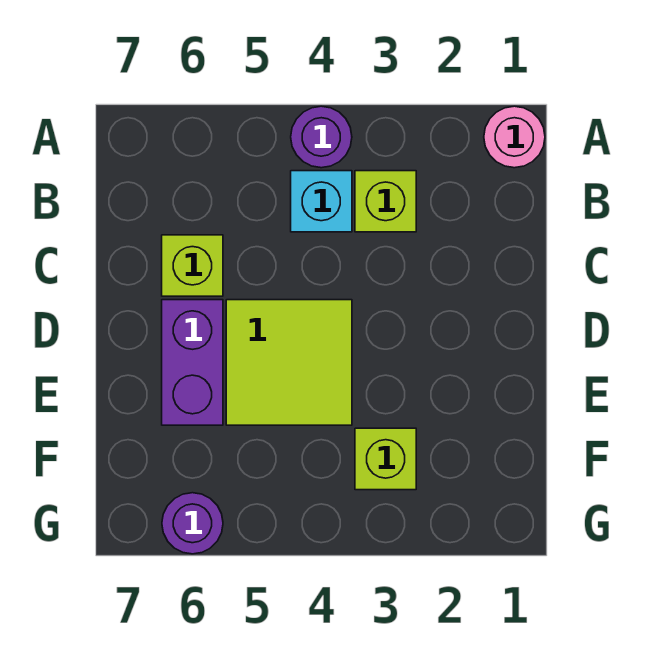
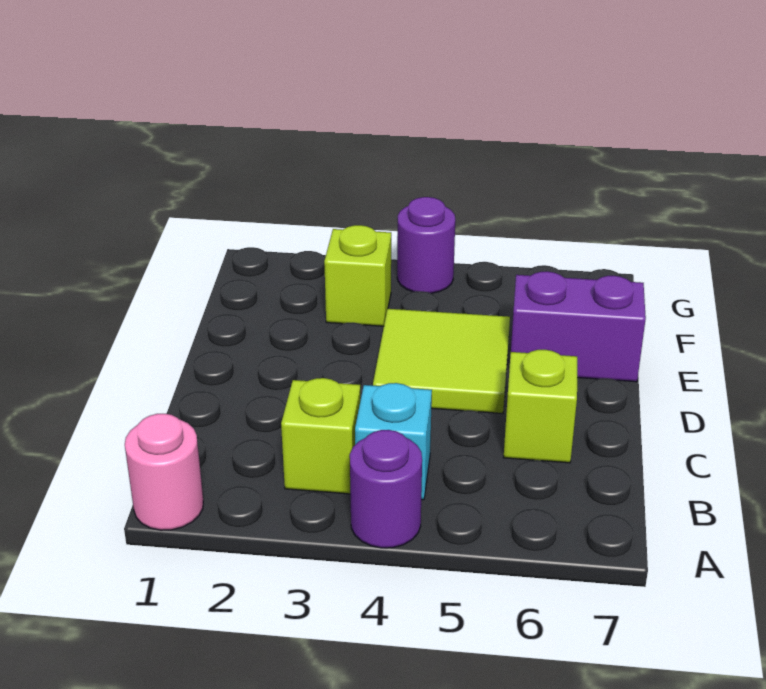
purple 1x2 brick [162,300,223,425] -> purple 1x2 brick turned to [511,271,646,382]
purple 1x1 round brick [162,493,223,554] -> purple 1x1 round brick moved to [397,197,455,293]

